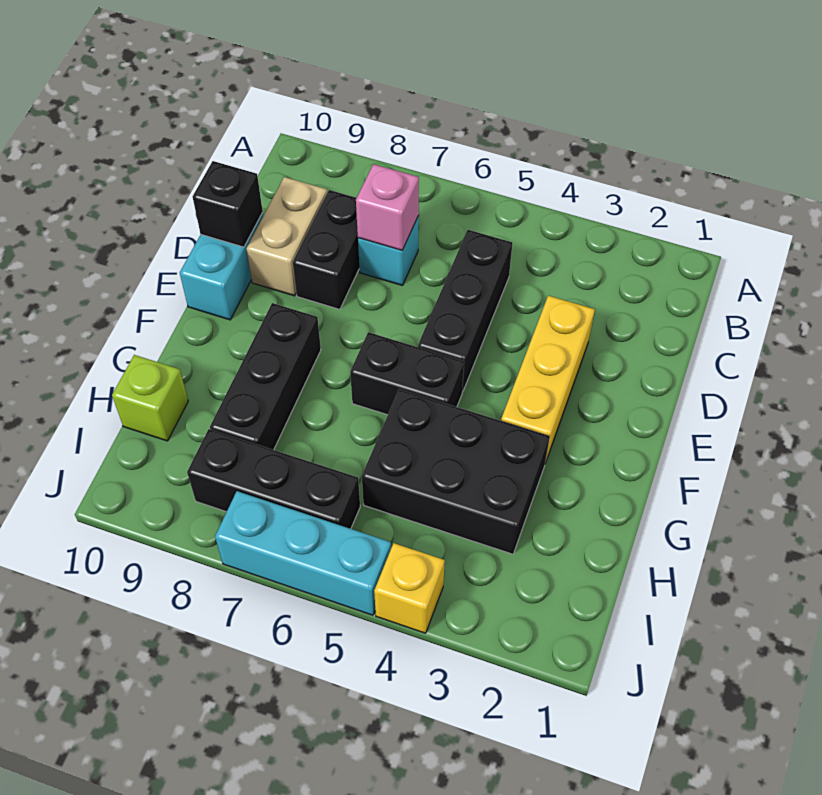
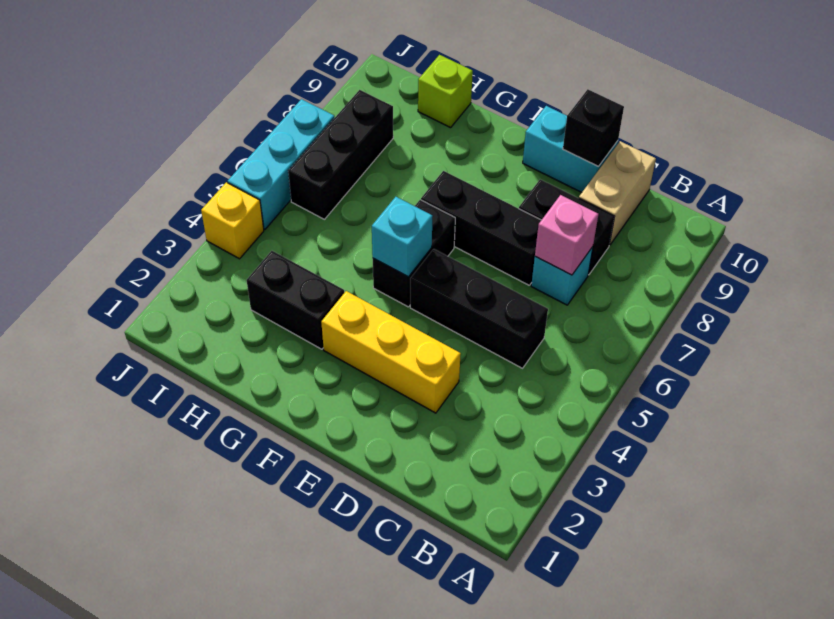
tan 1x2 brick [246,177,327,296] -> tan 1x2 brick turned to [579,141,656,245]
none -> cyan 1x1 brick [372,197,433,277]
black 1x3 brick [210,303,321,450] -> black 1x3 brick moved to [421,171,541,285]
black 2x3 brick [362,389,550,554] -> black 1x2 brick [247,251,344,349]

